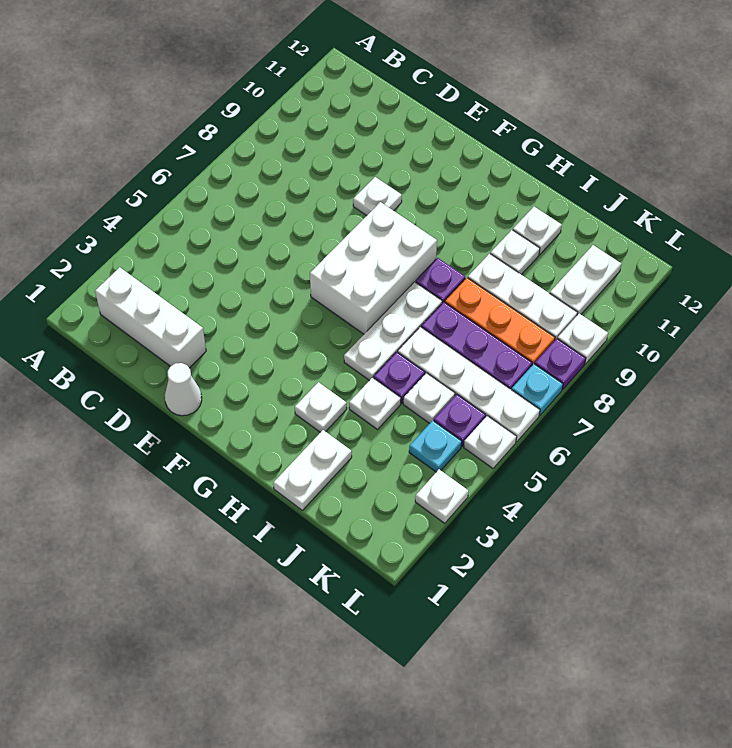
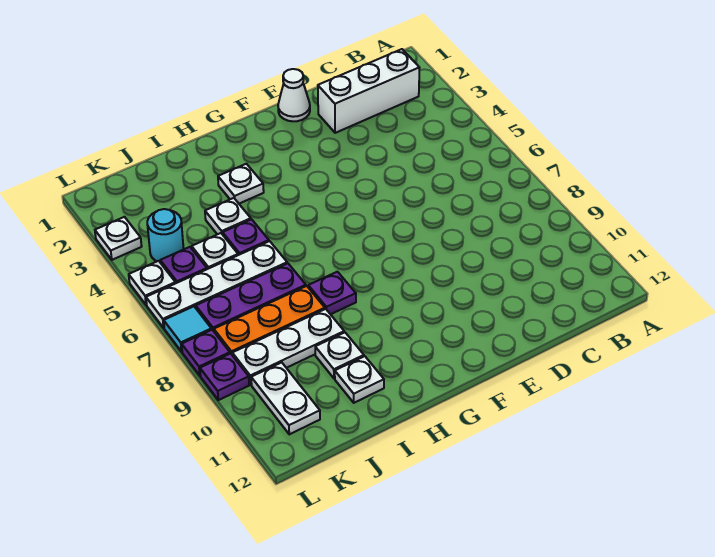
white 1x1 plate [353,177,402,216] -> none
white 2x3 brick [310,202,437,334] -> none
white 1x3 plate [344,282,442,380] -> none
white 1x2 plate [273,430,352,510] -> none
cyan 1x1 plate [409,420,462,472] -> cyan 1x1 round brick [147,209,184,262]
cyan 1x1 plate [512,364,563,415] -> cyan 1x1 tile [164,306,211,352]
white 1x1 plate [558,314,608,364] -> purple 1x1 plate [200,353,249,400]

